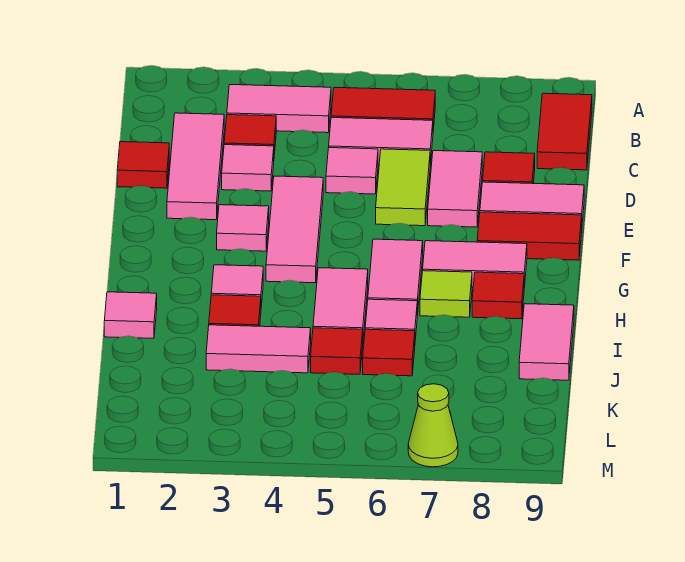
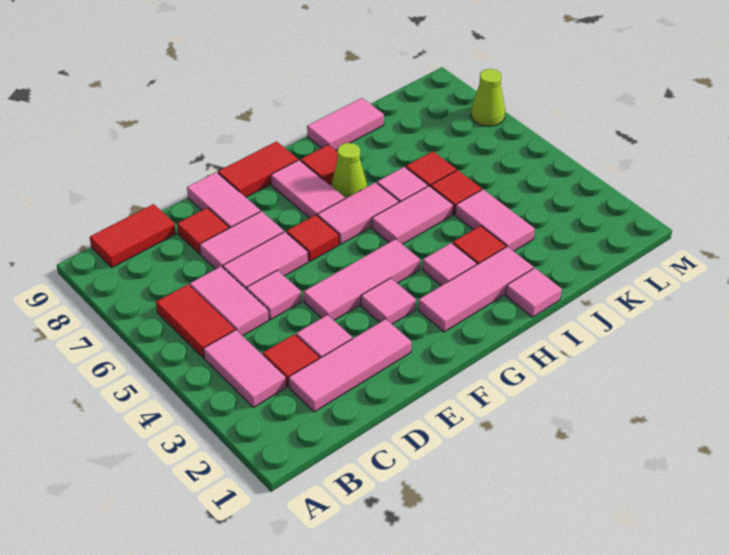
red 1x1 tile [117,142,169,188] -> red 1x1 tile moved to [287,215,339,261]
lime 1x2 tile [376,149,430,226] -> pink 1x2 tile [223,232,308,290]
red 1x2 tile [477,212,582,260] -> red 1x2 tile turned to [218,142,298,197]
none -> pink 1x3 tile [418,247,533,332]
lime 1x1 tile [420,271,472,317] -> lime 1x1 cone [331,143,367,199]

